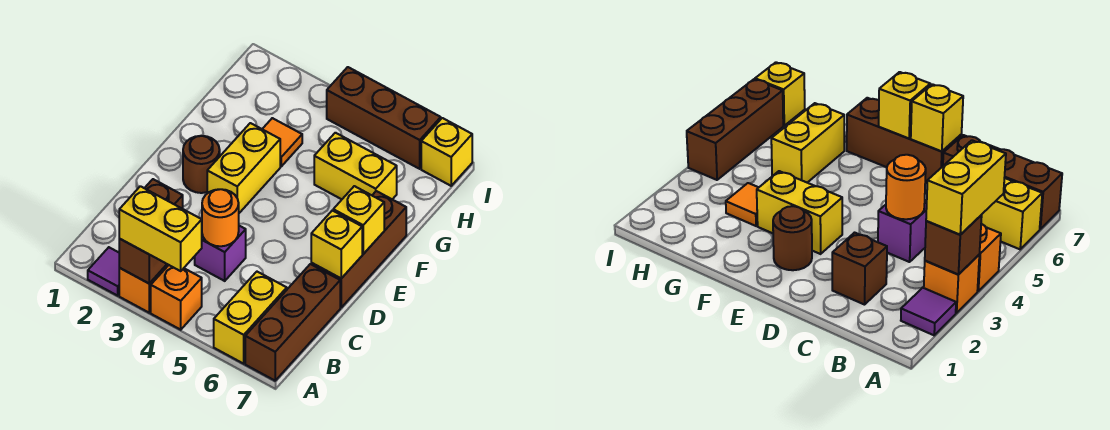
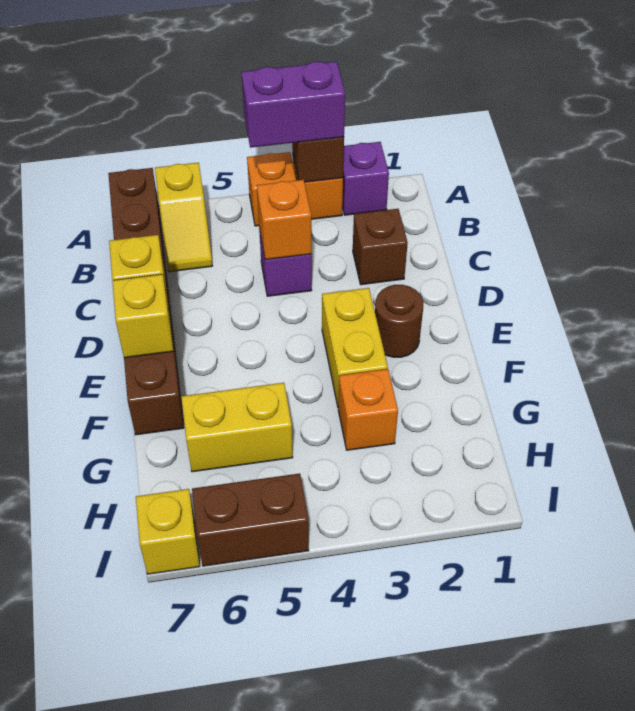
purple 1x1 tile [88,247,119,296] -> purple 1x1 brick [342,142,389,215]
yellow 1x2 brick [119,186,202,271] -> purple 1x2 brick [241,61,345,148]
yellow 1x2 brick [214,272,287,364] -> yellow 1x2 slope [155,163,212,272]
orange 1x1 round brick [202,189,239,246] -> orange 1x1 brick [257,180,311,260]
orange 1x1 tile [263,118,302,166] -> orange 1x1 brick [338,369,398,450]
brown 1x3 brick [327,67,441,169] -> brown 1x2 brick [192,474,309,566]

